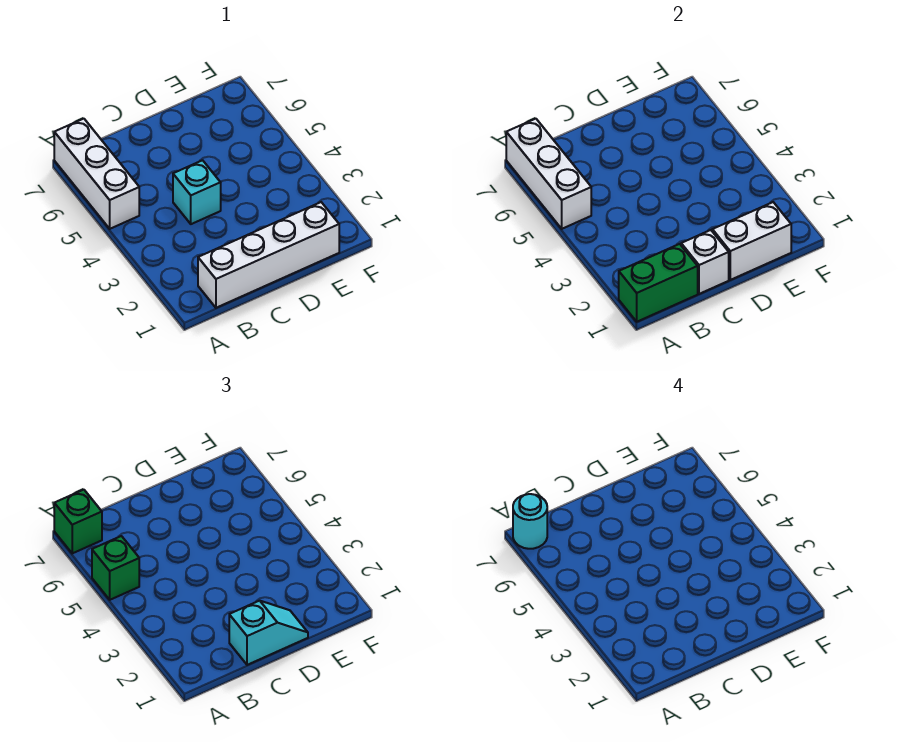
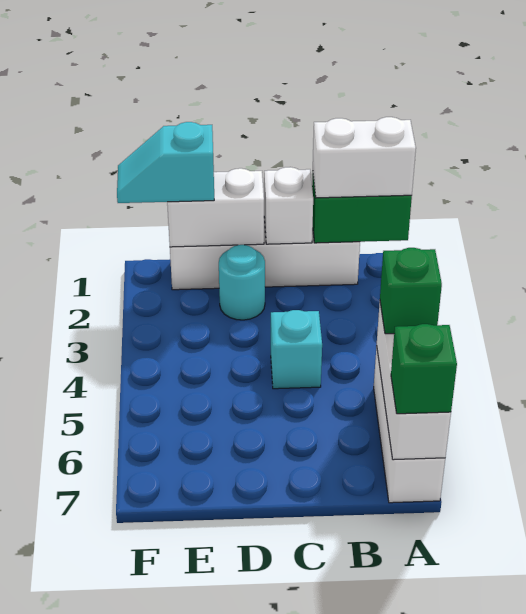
none -> white 1x2 brick [313,117,416,198]
cyan 1x1 round brick [513,494,547,549] -> cyan 1x1 round brick moved to [219,245,265,320]
cyan 1x2 slope [229,601,308,665] -> cyan 1x2 slope moved to [117,122,214,203]

